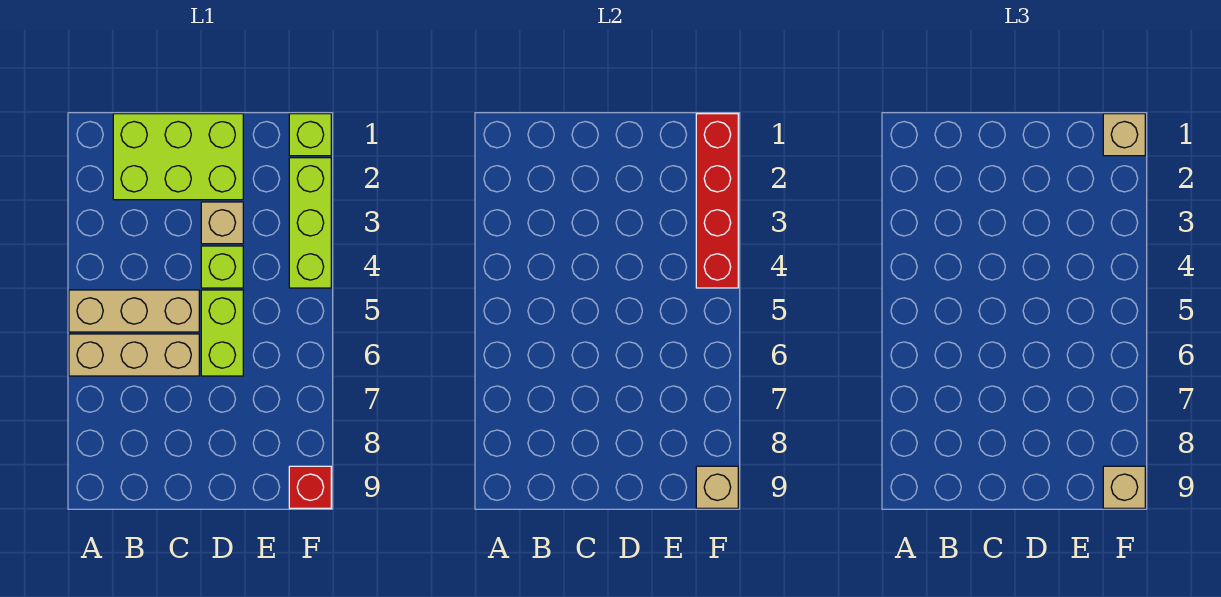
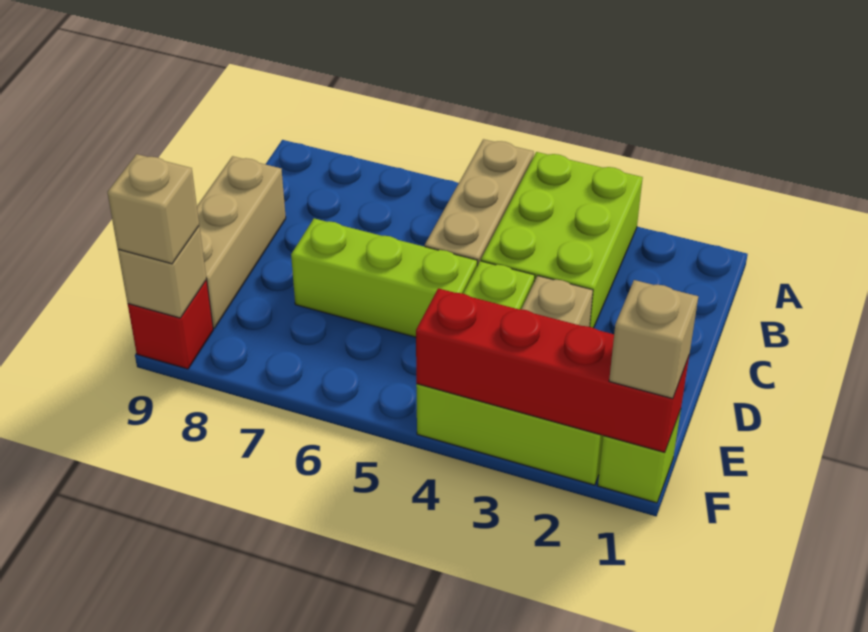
tan 1x3 brick [69,334,199,376] -> tan 1x3 brick moved to [197,156,286,328]
lime 2x3 brick [113,114,243,200] -> lime 2x3 brick moved to [481,152,643,328]
lime 1x2 brick [201,290,243,376] -> lime 1x3 brick [291,218,477,337]

